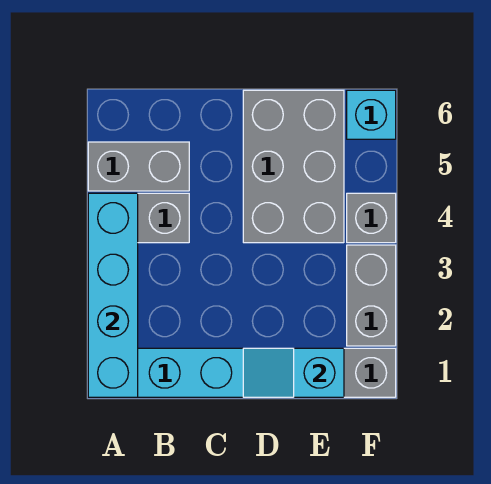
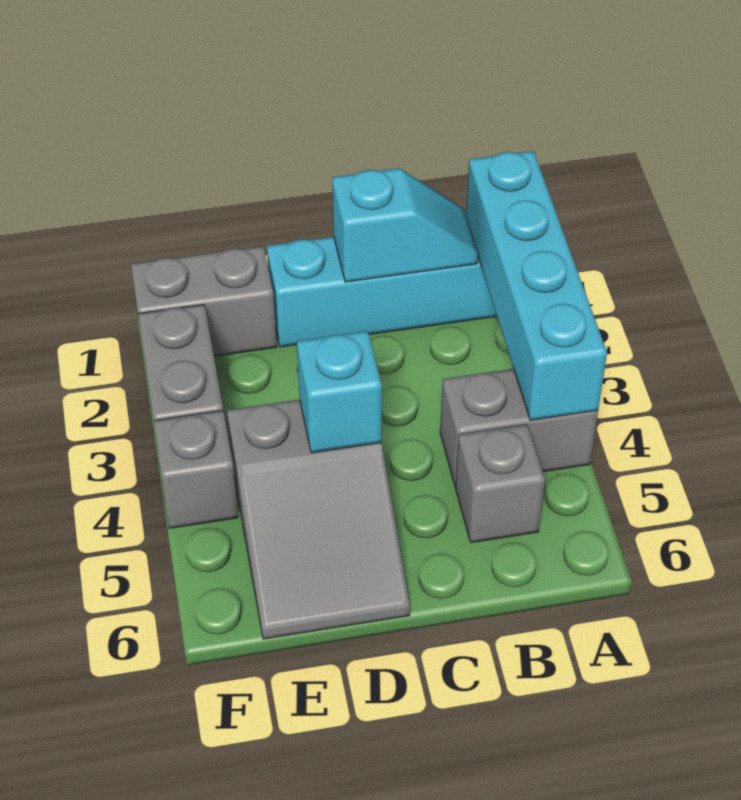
grey 1x2 brick [88,142,189,191] -> grey 1x1 brick [455,424,545,543]
cyan 1x2 slope [243,348,344,397] -> cyan 1x2 slope moved to [332,168,478,282]
grey 2x3 brick [243,90,344,243] -> grey 2x3 slope [227,400,410,639]
cyan 1x1 brick [347,90,396,139] -> cyan 1x1 brick moved to [297,331,382,453]

